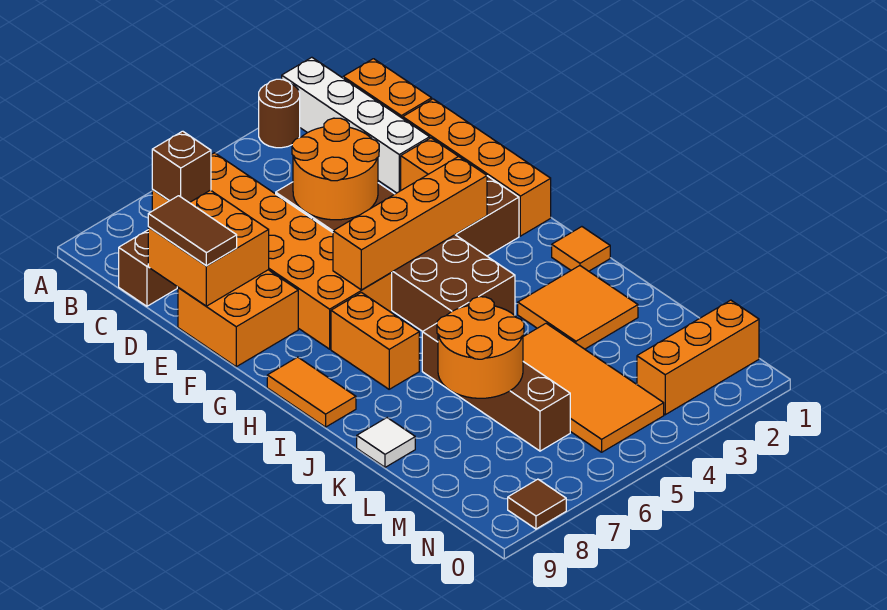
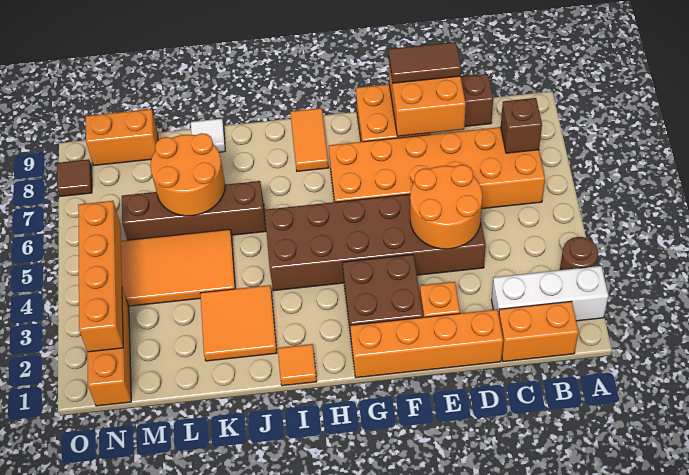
white 1x4 brick [282,57,430,193] -> white 1x3 brick [491,266,608,321]
orange 1x4 brick [333,156,487,290] -> orange 1x4 brick moved to [78,201,123,352]
orange 1x2 brick [331,292,419,389] -> orange 1x2 brick moved to [86,109,158,165]
orange 1x2 tile [267,357,356,427] -> orange 1x2 tile turned to [290,108,329,171]

